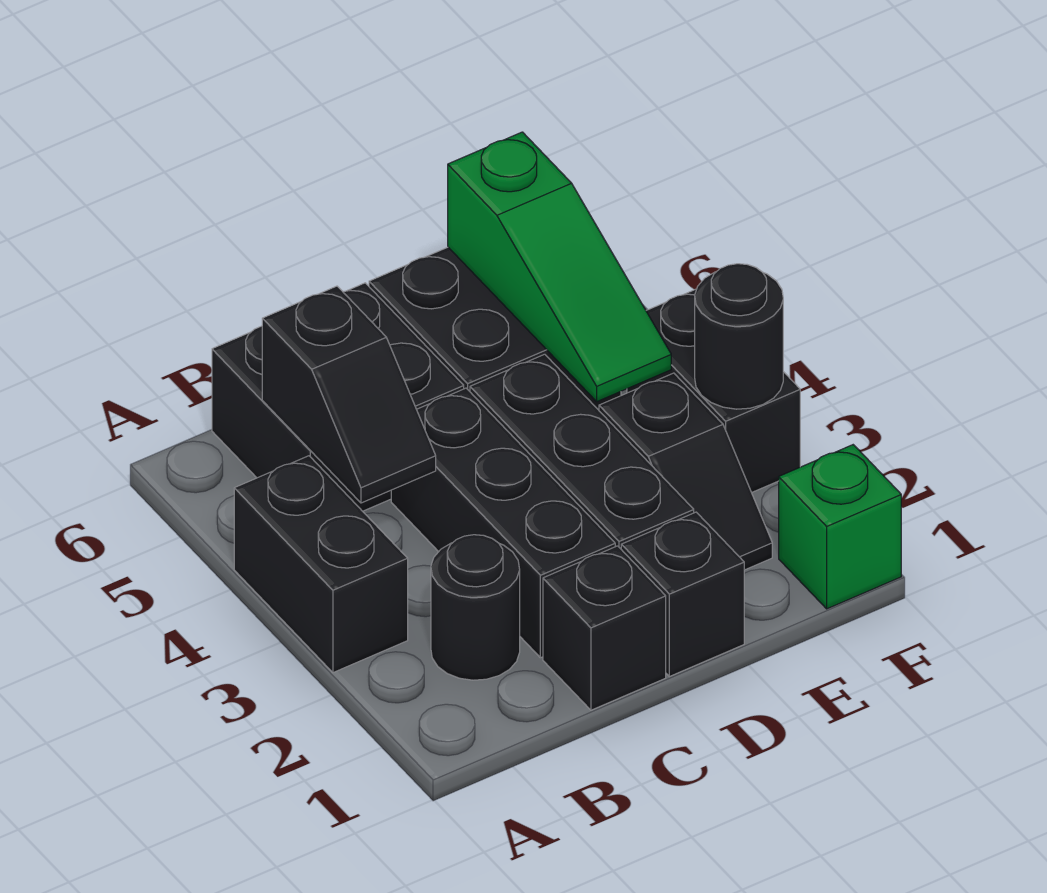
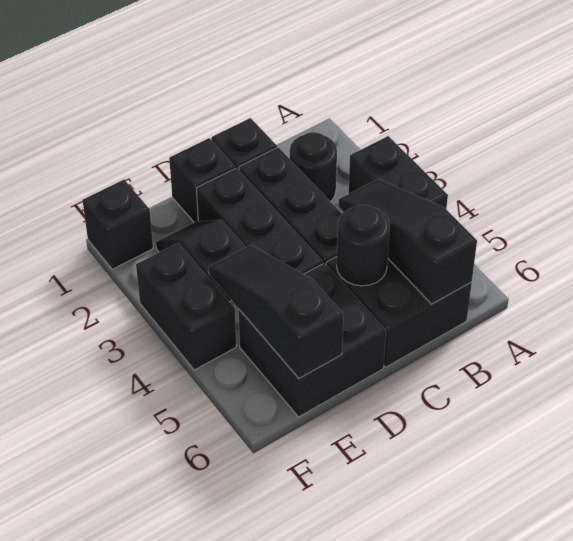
black 1x2 slope [262,286,436,503] -> black 1x3 slope [339,179,477,304]
green 1x3 slope [448,132,671,401] -> black 1x3 slope [209,245,344,378]
green 1x1 brick [779,445,901,609] -> black 1x1 brick [82,180,153,269]
black 1x1 round brick [695,264,783,409] -> black 1x1 round brick moved to [337,205,390,286]

